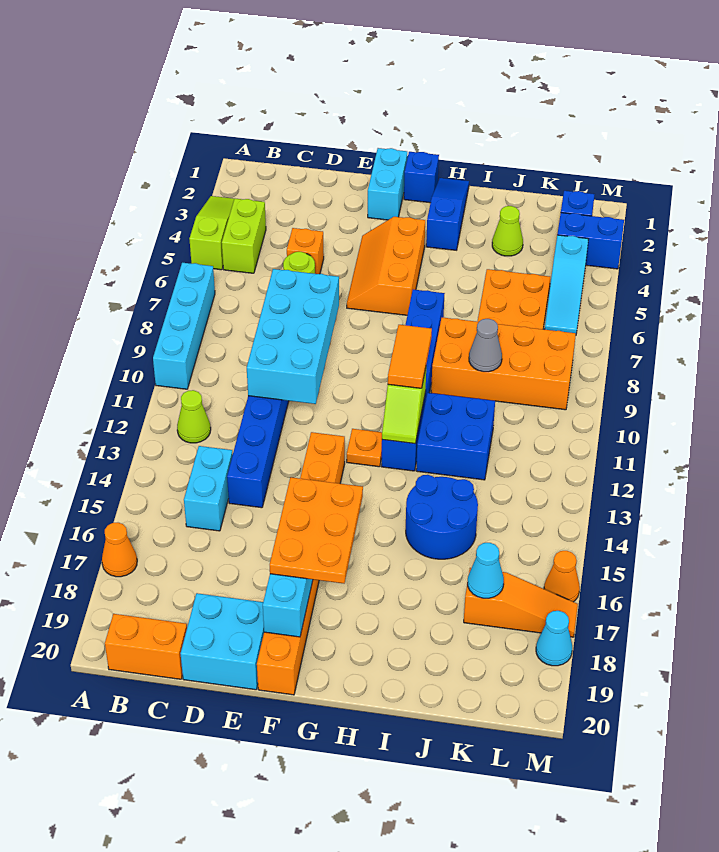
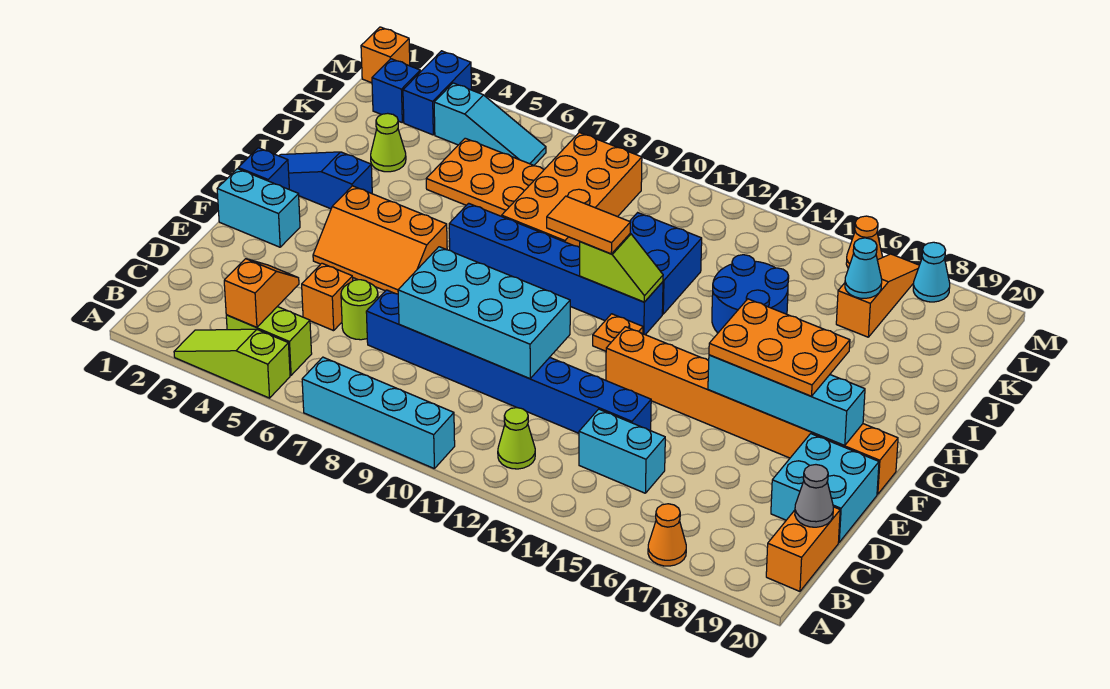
none -> orange 1x2 slope [224,259,299,327]
grey 1x1 cone [469,319,502,372] -> grey 1x1 cone moved to [795,465,833,527]
none -> orange 1x1 brick [361,27,410,83]

